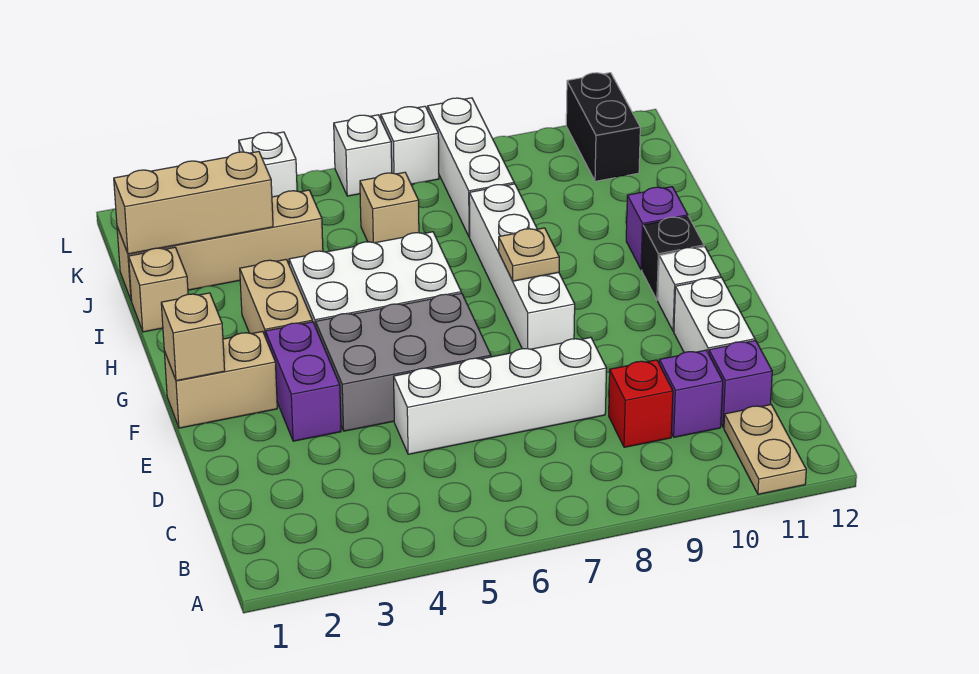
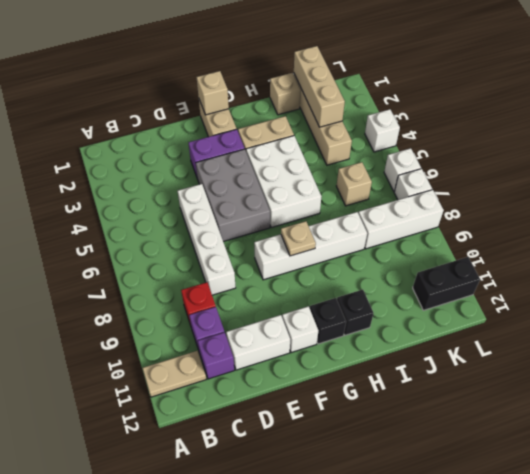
purple 1x1 brick [626,187,688,270] -> black 1x1 brick [337,290,374,335]

